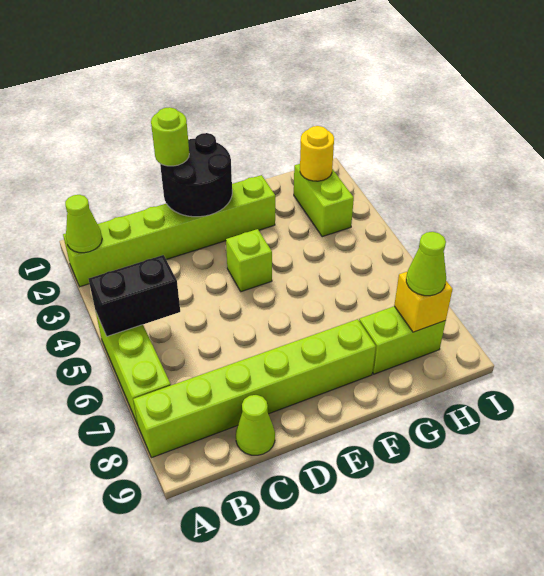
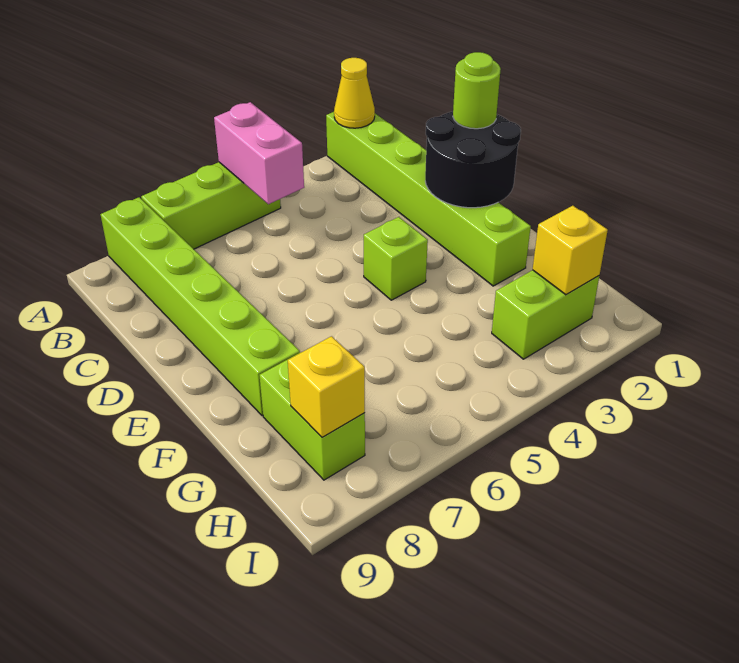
lime 1x1 cone [65,195,102,253] -> yellow 1x1 cone [334,58,375,128]
black 1x2 brick [89,255,180,336] -> pink 1x2 brick [214,102,304,204]
lime 1x1 cone [236,395,275,455] -> none
yellow 1x1 round brick [300,126,334,181] -> yellow 1x1 brick [533,206,608,295]
lime 1x1 cone [406,232,446,296] -> none

